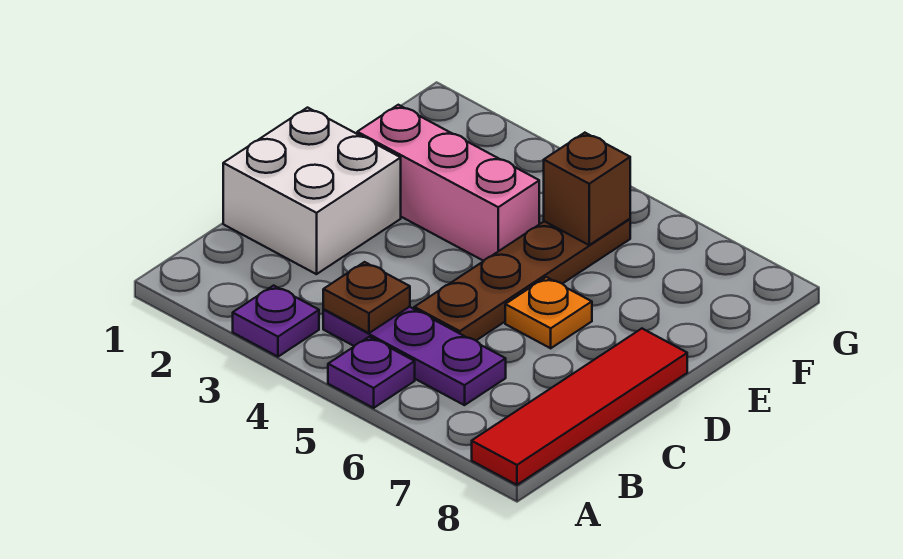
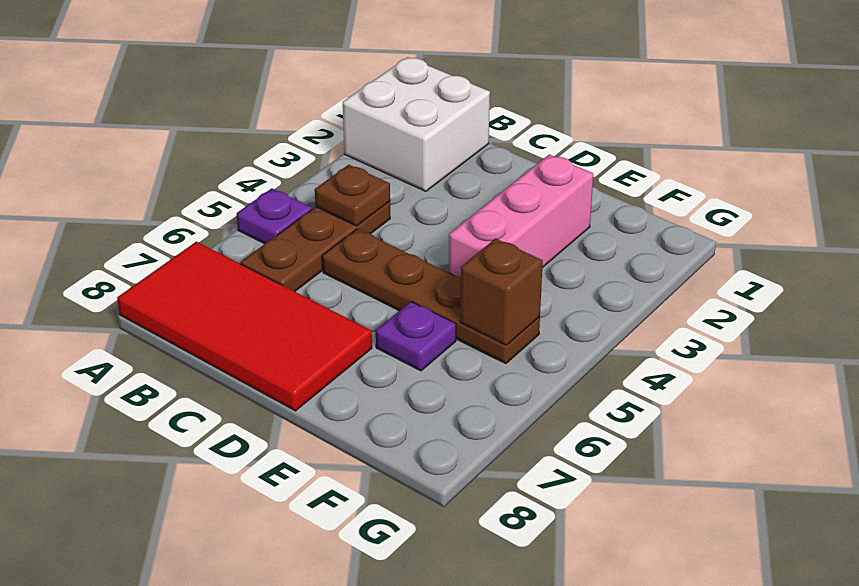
purple 1x1 plate [233,285,319,357] -> purple 1x1 plate moved to [376,302,456,371]
red 1x4 tile [472,329,687,485] -> red 2x4 tile [117,242,372,411]
purple 1x3 plate [323,307,506,405] -> brown 1x3 plate [241,201,390,291]
white 2x2 brick [223,108,401,274] -> white 2x2 brick moved to [343,57,490,191]
orange 1x1 plate [505,277,592,348] -> none

